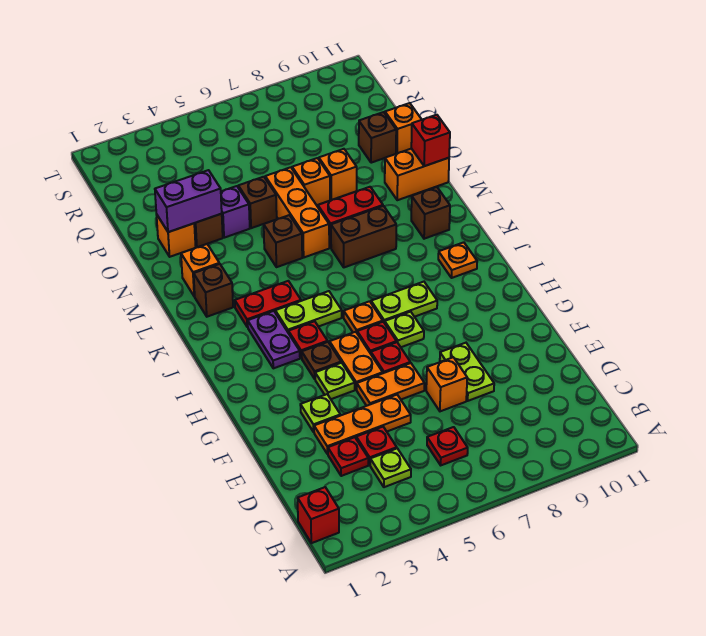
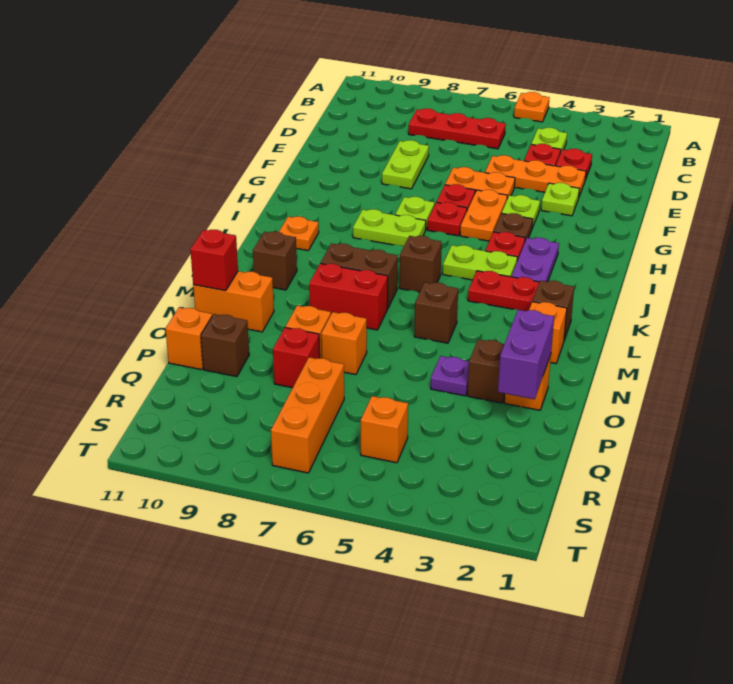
red 1x1 brick [298,487,339,543] -> red 1x1 brick moved to [273,328,320,388]
red 1x1 plate [427,427,468,465] -> red 1x3 plate [409,109,506,149]
orange 1x1 brick [426,357,467,411] -> orange 1x1 brick moved to [361,396,408,463]
orange 1x1 plate [344,301,383,332] -> orange 1x1 plate moved to [514,92,549,122]
orange 1x3 brick [265,167,329,257] -> orange 1x3 brick moved to [271,357,344,473]
purple 1x2 brick [155,170,222,232] -> purple 1x2 brick turned to [498,310,554,399]
purple 1x1 brick [221,186,250,238] -> purple 1x1 plate [431,356,469,396]
brown 1x1 brick [238,177,277,228] -> brown 1x1 brick moved to [399,236,442,292]

